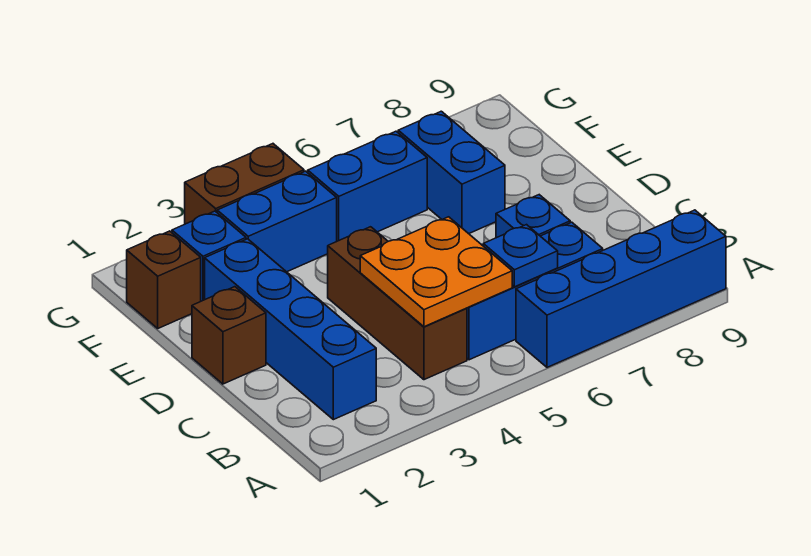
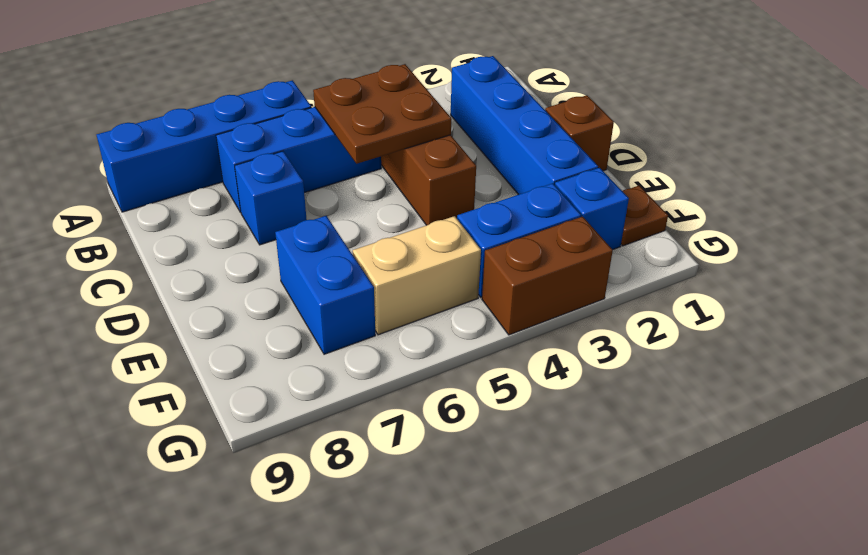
orange 2x2 plate [360,217,512,327] -> brown 2x2 plate [313,64,451,164]
blue 1x1 plate [483,225,558,287] -> none
brown 1x1 brick [126,231,201,328] -> brown 1x1 plate [621,186,668,246]
blue 1x2 brick [308,131,427,241] -> tan 1x2 brick [353,216,481,335]

